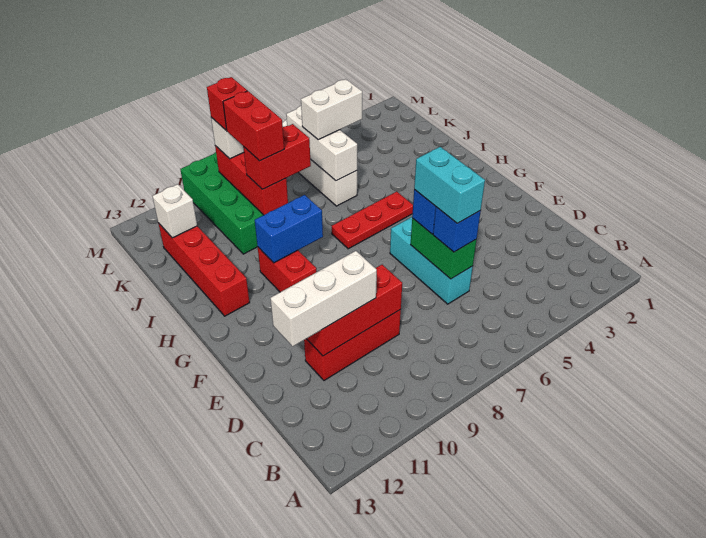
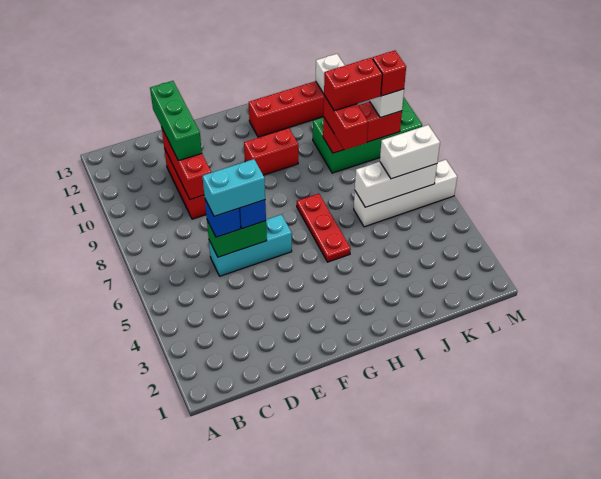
white 1x3 brick [270,251,377,346] -> green 1x3 brick [150,81,202,161]
blue 1x2 brick [255,195,323,263] -> none
white 1x2 brick [301,79,362,140] -> white 1x2 brick turned to [380,125,440,179]

